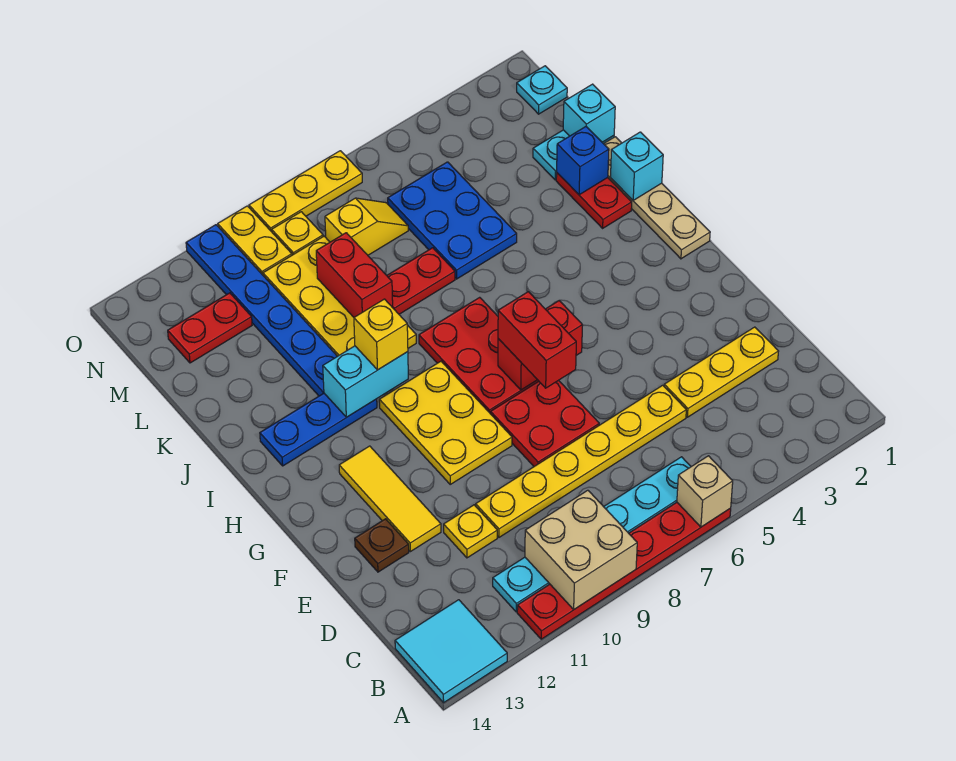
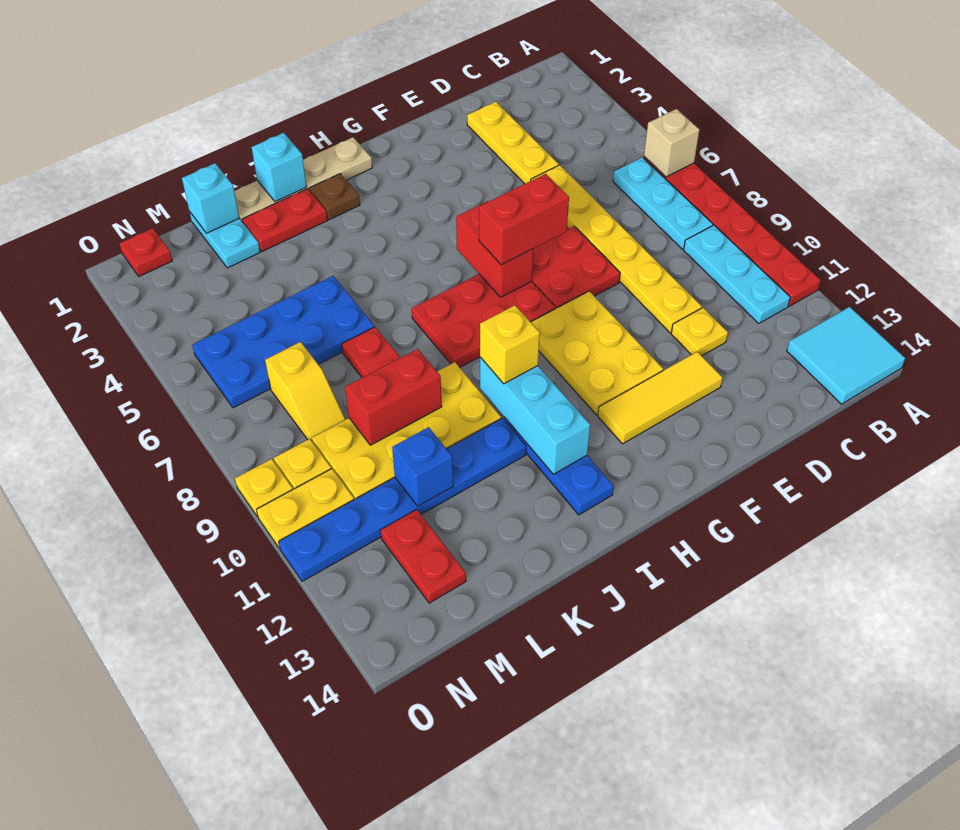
tan 2x2 brick [525,490,637,609] -> none
brown 1x1 plate [355,519,409,572] -> brown 1x1 plate moved to [309,174,360,220]
yellow 2x3 plate [379,361,512,484] -> yellow 2x3 plate turned to [531,291,663,415]
cyan 1x2 brick [323,346,408,417] -> cyan 1x3 brick [480,357,590,474]
blue 1x1 brick [557,127,609,195] -> blue 1x1 brick moved to [392,427,453,506]
blue 2x3 plate [388,162,517,279] -> blue 2x4 plate [192,276,374,408]
yellow 1x2 slope [325,198,408,255] -> yellow 1x2 slope turned to [265,342,346,441]
cyan 1x1 plate [517,66,567,114] -> red 1x1 plate [119,228,172,276]
yellow 1x3 plate [249,151,362,232] -> yellow 1x1 plate [235,459,293,517]

